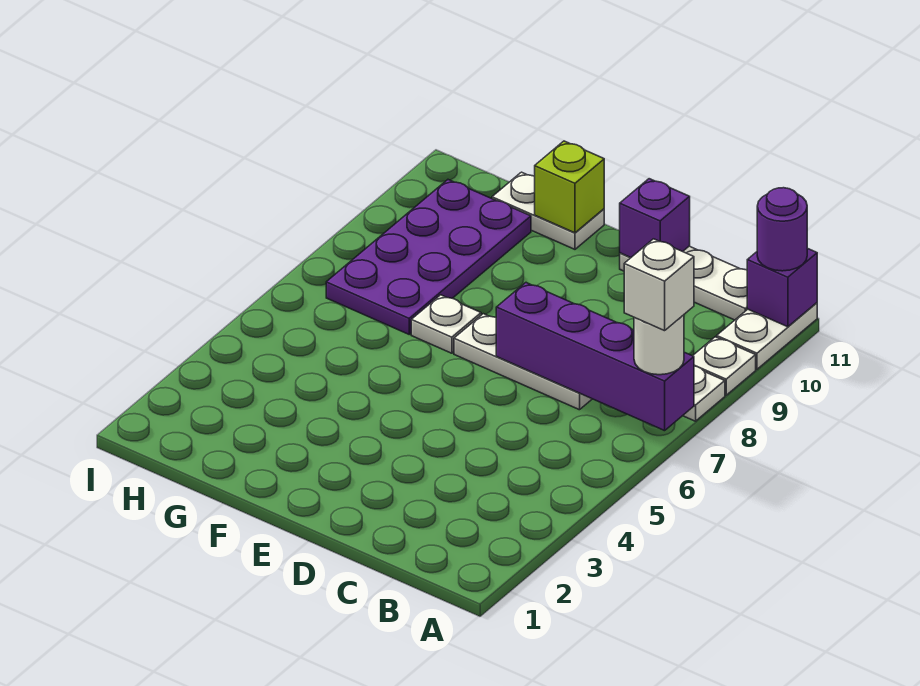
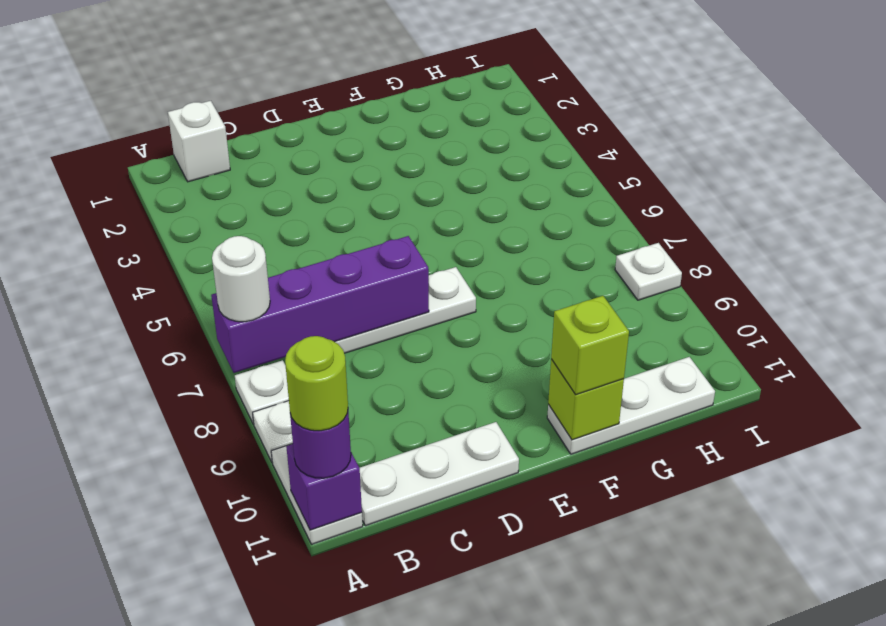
white 1x1 brick [624,239,694,331] -> white 1x1 brick moved to [168,101,230,182]
none -> lime 1x1 round brick [285,336,348,431]
purple 1x1 brick [620,179,690,257] -> none
white 1x1 plate [411,295,481,353] -> white 1x1 plate moved to [615,243,682,300]
white 1x2 plate [492,172,604,249] -> white 1x3 plate [547,357,715,454]
none -> lime 1x1 brick [551,296,629,395]
purple 2x4 plate [326,180,531,334] -> none

